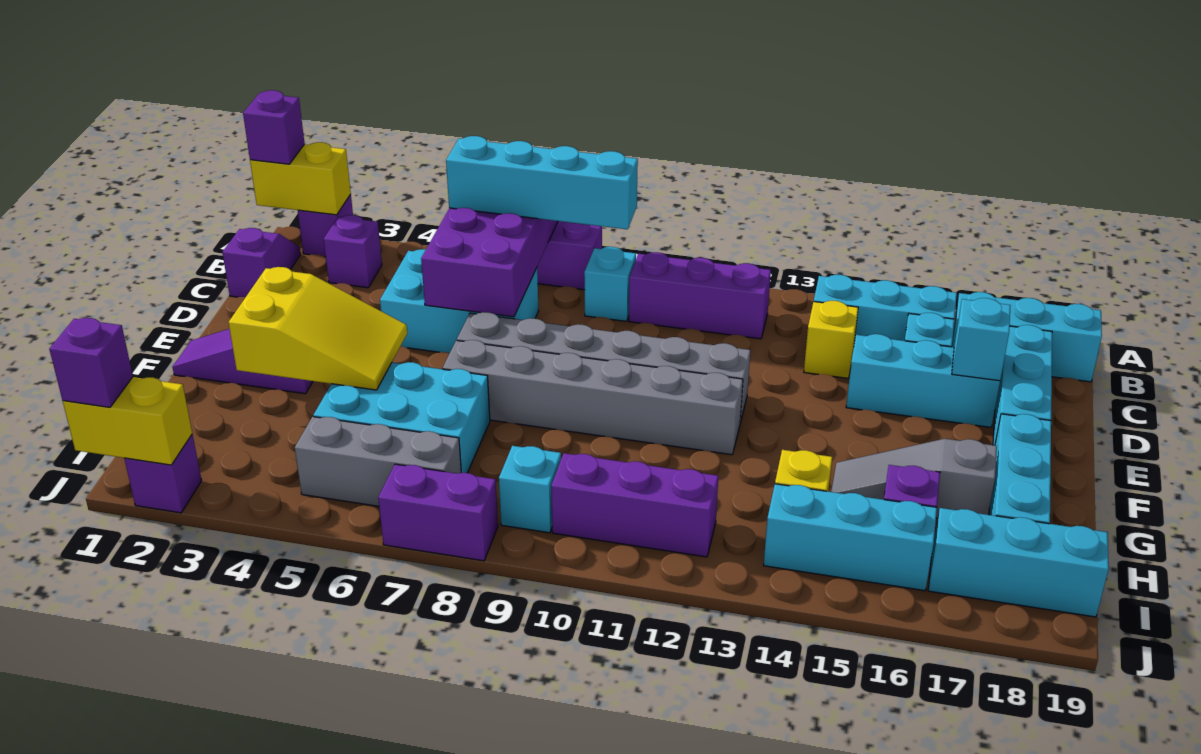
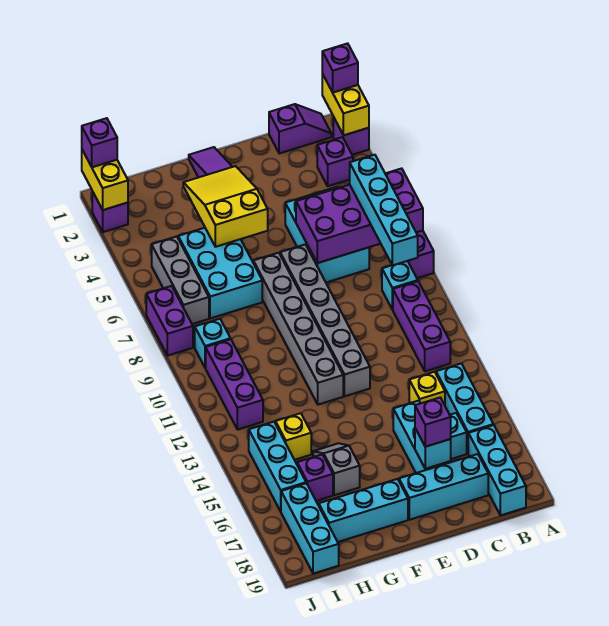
none -> purple 1x1 brick [415,398,451,447]
yellow 2x3 slope [228,267,407,390] -> yellow 2x3 slope turned to [183,166,268,247]
grey 1x3 slope [831,439,997,518] -> grey 1x2 slope [313,443,360,495]

